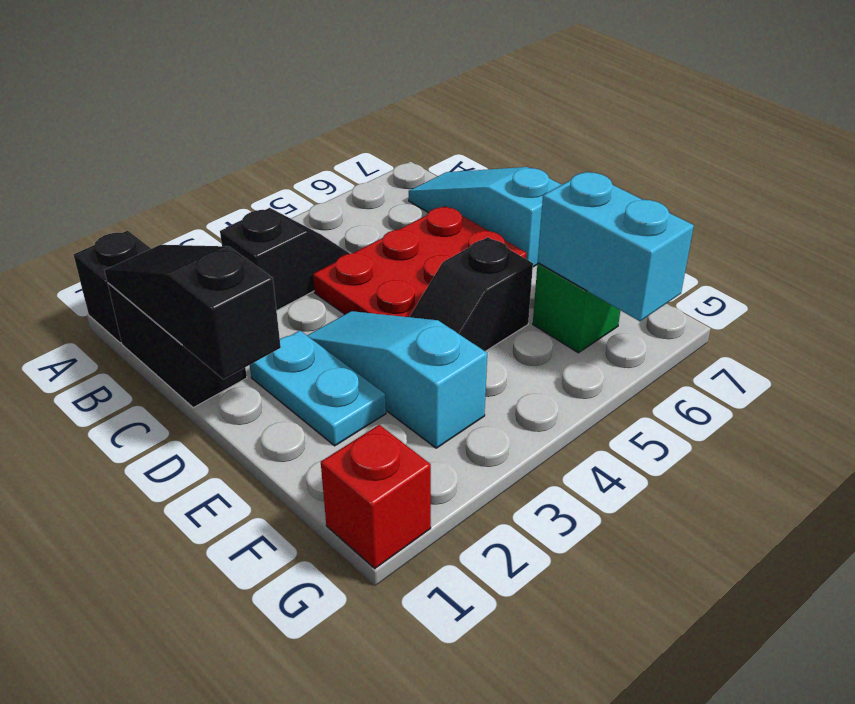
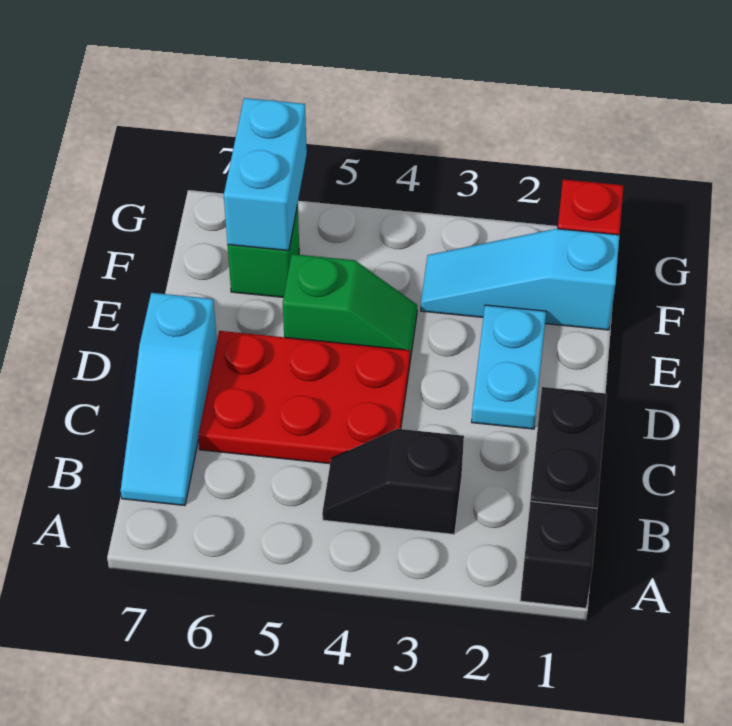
black 1x3 slope [104,245,281,379] -> none
cyan 1x3 slope [307,311,487,448] -> cyan 1x3 slope turned to [421,229,620,330]
black 1x2 slope [410,237,533,351] -> green 1x2 slope [283,254,417,360]

